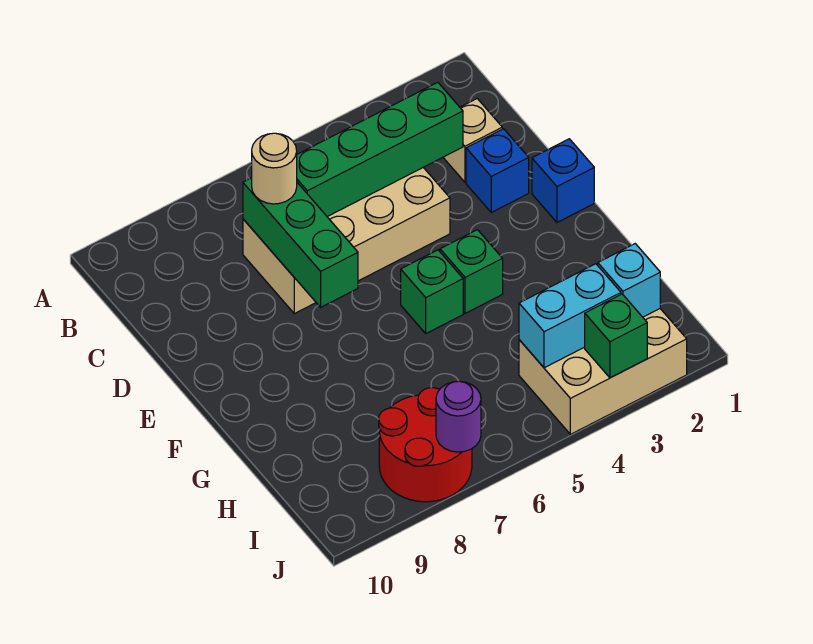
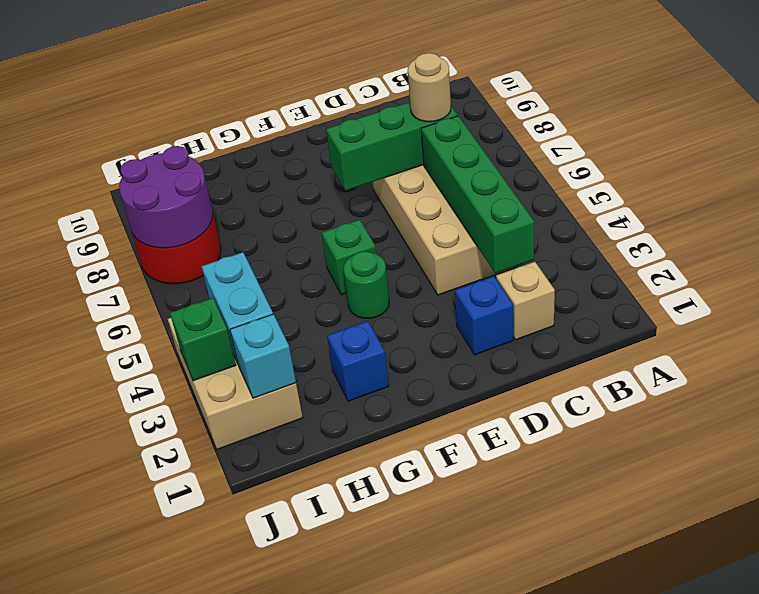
blue 1x1 brick [532,139,594,222] -> blue 1x1 brick moved to [327,321,389,401]
green 1x1 brick [440,230,503,313] -> green 1x1 round brick [343,251,389,318]
purple 1x1 round brick [436,381,481,452] -> purple 2x2 round brick [119,146,213,248]

